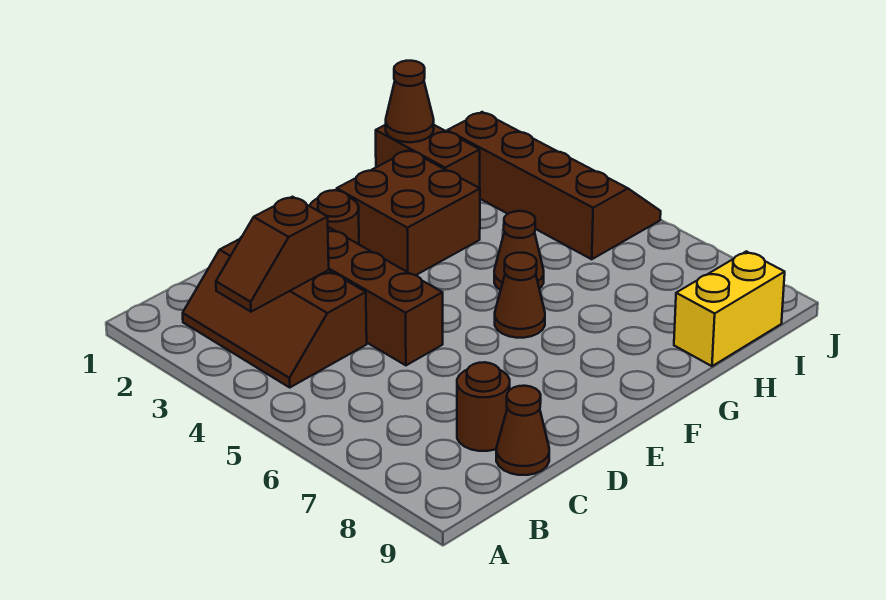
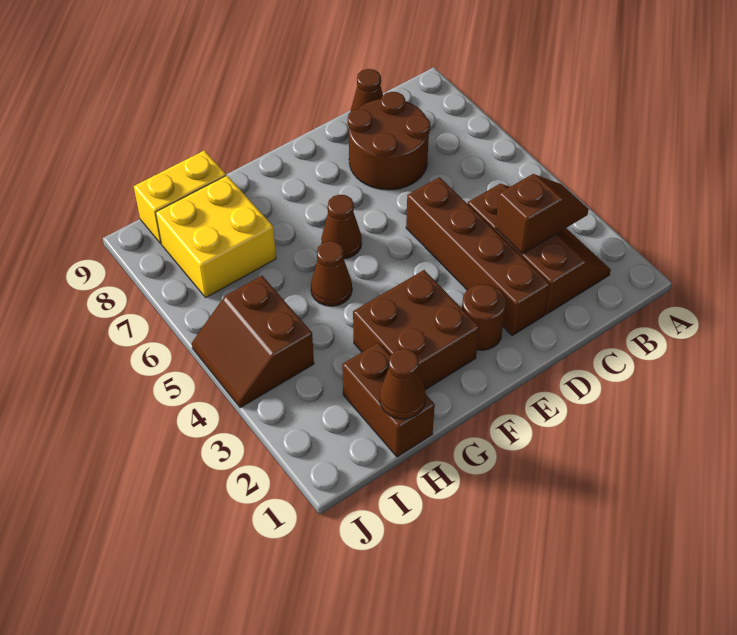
brown 1x1 round brick [457,362,510,451] -> brown 2x2 round brick [348,92,430,190]
none -> yellow 2x2 brick [156,176,276,297]
brown 2x4 slope [447,112,661,259] -> brown 2x2 slope [192,276,314,408]

